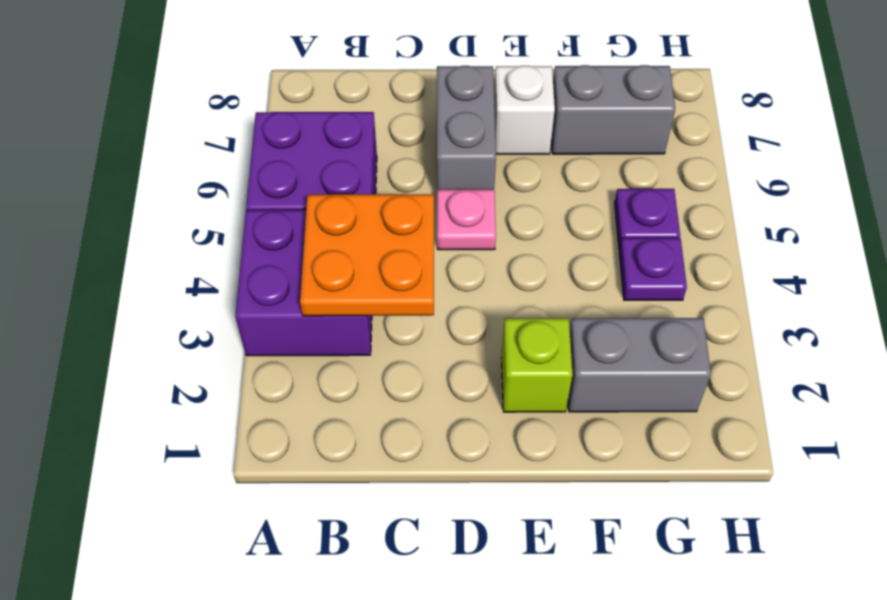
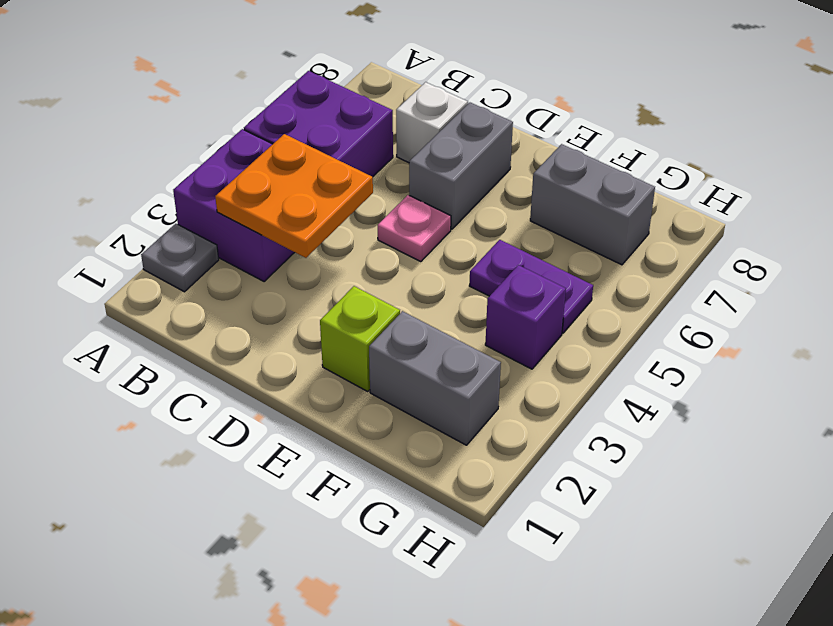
none -> grey 1x1 plate [141,224,219,292]
white 1x1 brick [494,66,555,154] -> white 1x1 brick moved to [396,82,468,163]
purple 1x1 plate [619,238,687,300] -> purple 1x1 brick [485,265,566,369]
purple 1x1 plate [615,189,680,249] -> purple 1x2 plate [469,240,593,333]

